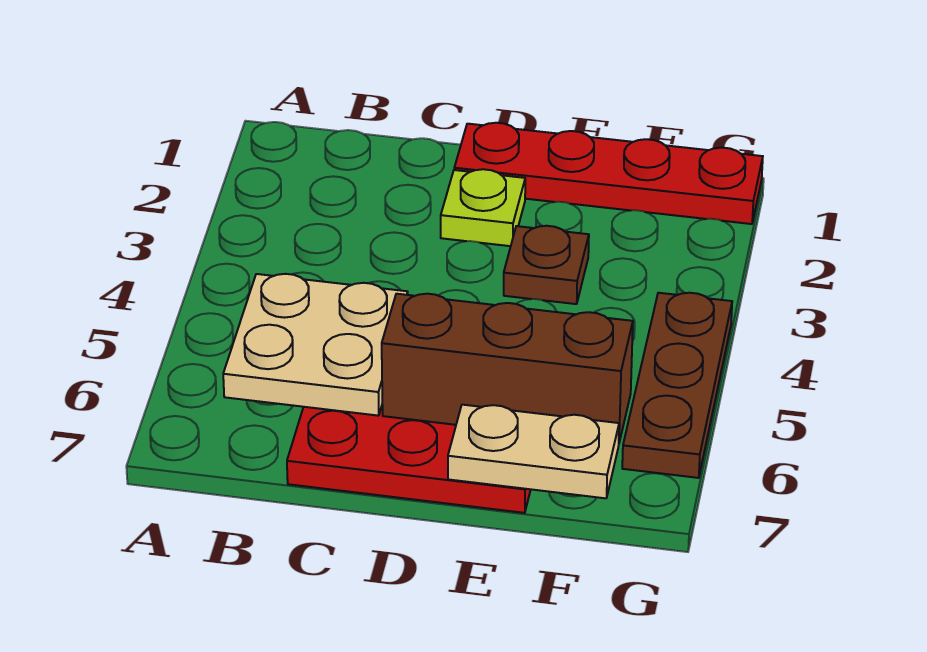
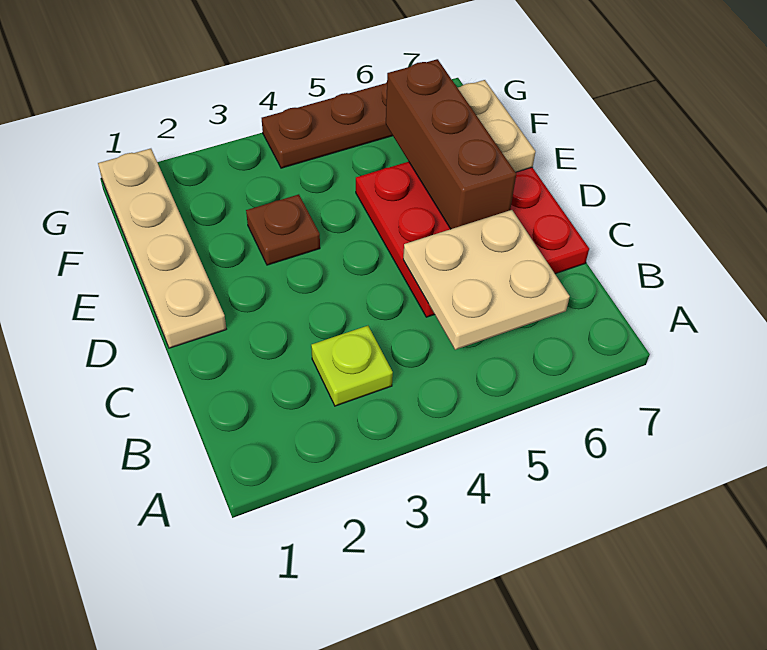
red 1x4 plate [454,123,763,224] -> tan 1x4 plate [98,149,226,348]
lime 1x1 plate [441,169,525,246] -> lime 1x1 plate moved to [311,326,393,406]

